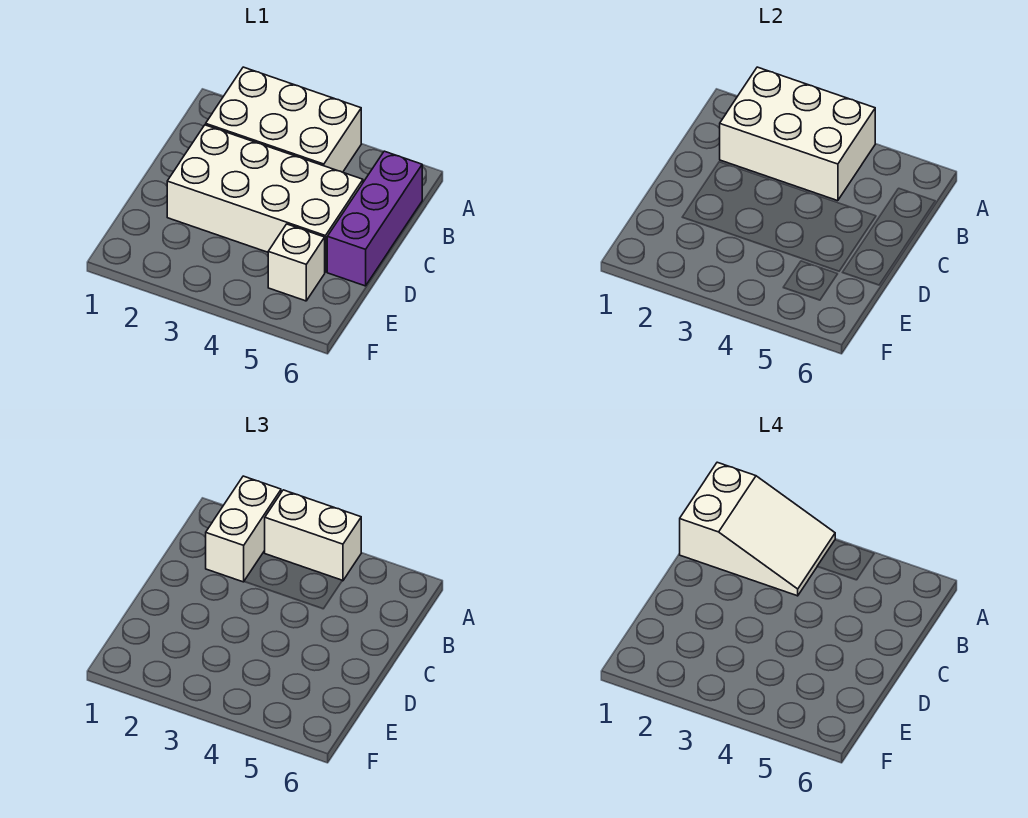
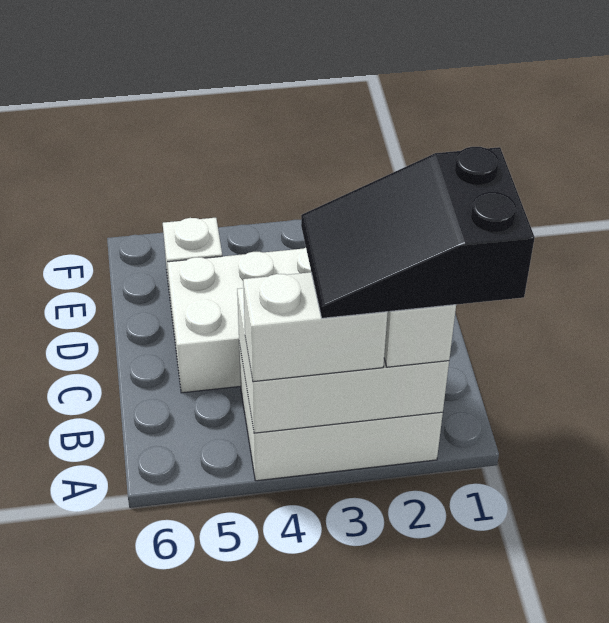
white 2x3 slope [680,462,835,596] -> black 2x3 slope [301,147,535,318]
purple 1x3 brick [327,151,422,286] -> none

